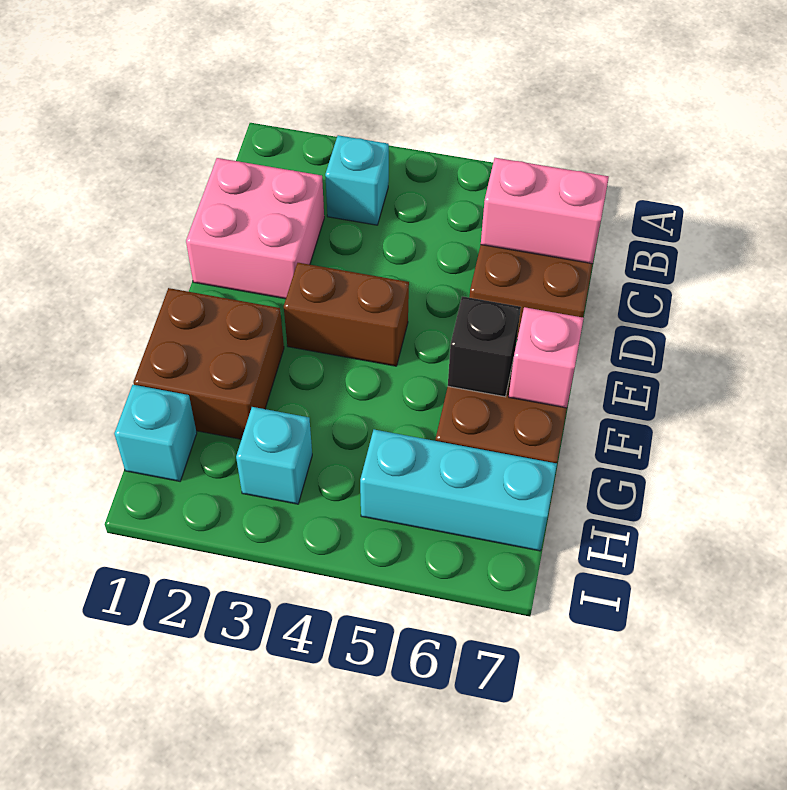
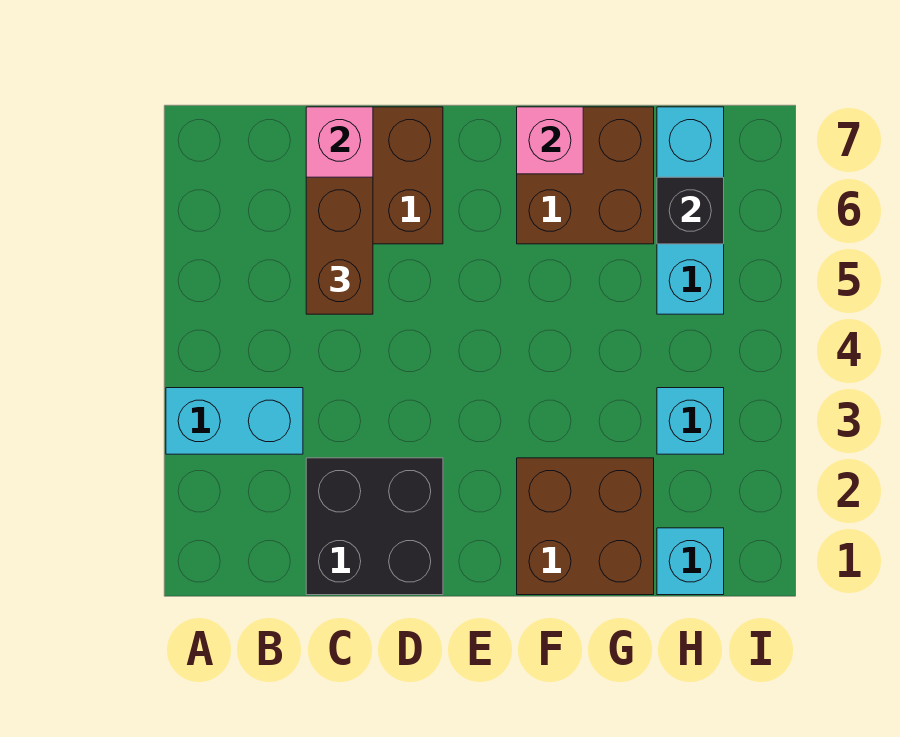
cyan 1x1 brick [325,135,389,225] -> cyan 1x2 brick [166,388,303,454]
pink 2x2 brick [186,158,324,299] -> black 2x2 brick [306,458,443,595]
brown 1x2 brick [284,263,409,366] -> brown 1x2 brick moved to [306,177,373,314]
black 1x1 brick [448,296,521,397] -> black 1x1 brick moved to [657,177,724,244]

